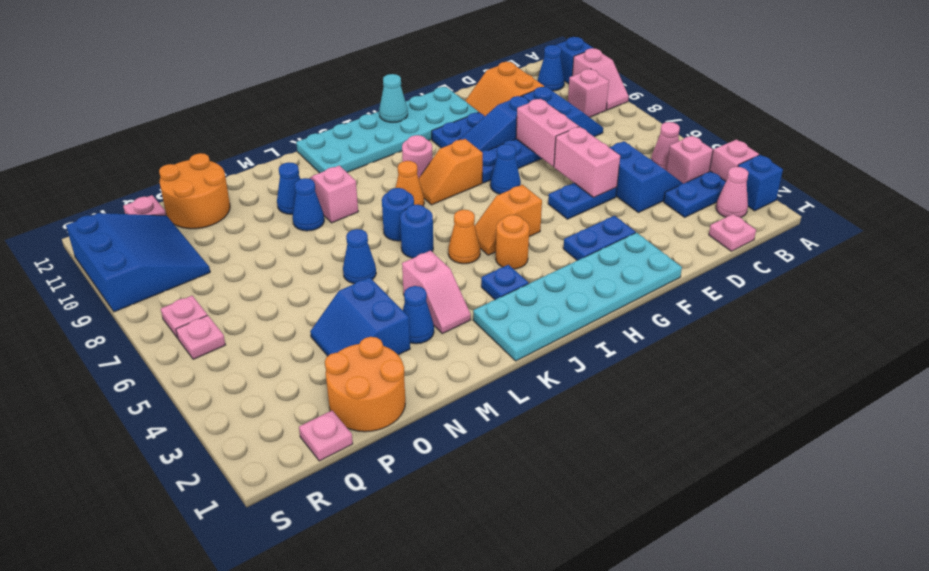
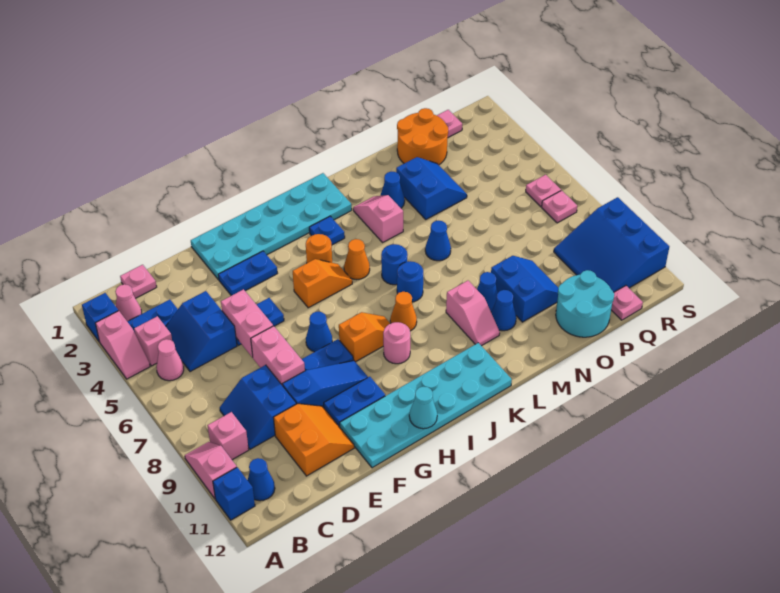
none -> blue 2x2 slope [491,256,558,322]
orange 2x2 round brick [159,153,230,229] -> cyan 2x2 round brick [556,270,614,337]

